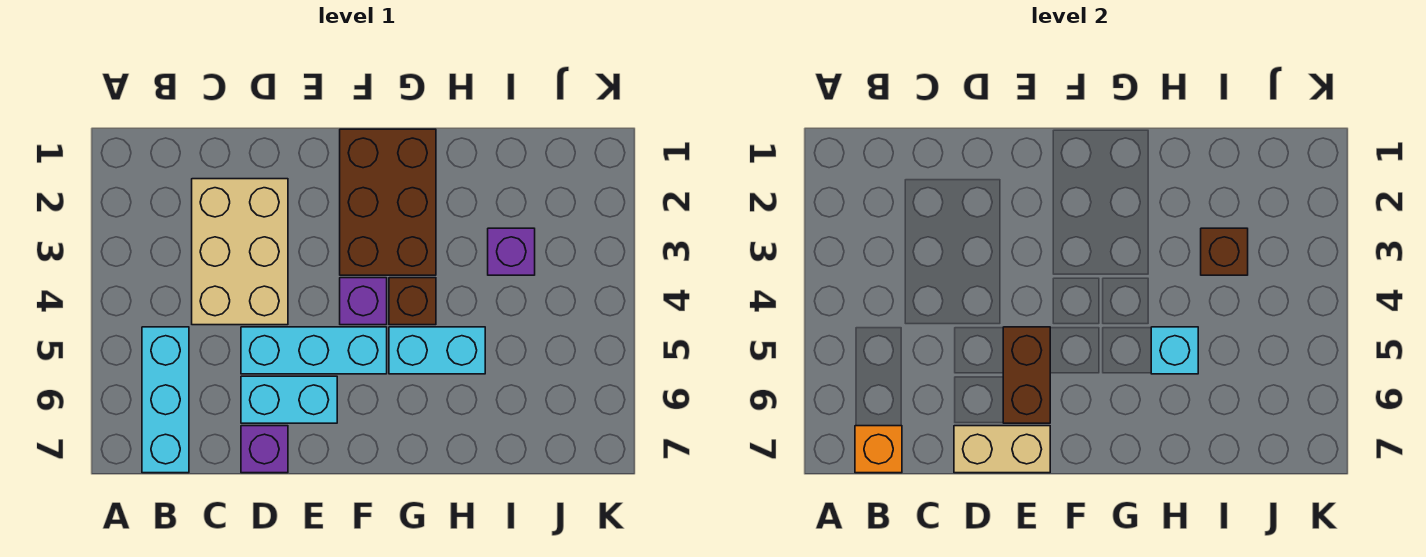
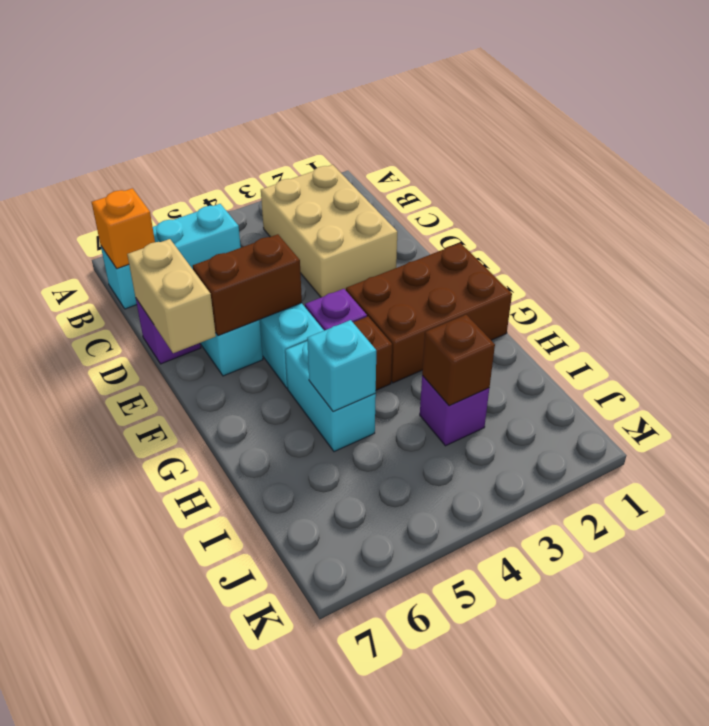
tan 2x3 brick [192,179,288,325] -> tan 2x3 brick turned to [261,165,397,297]

